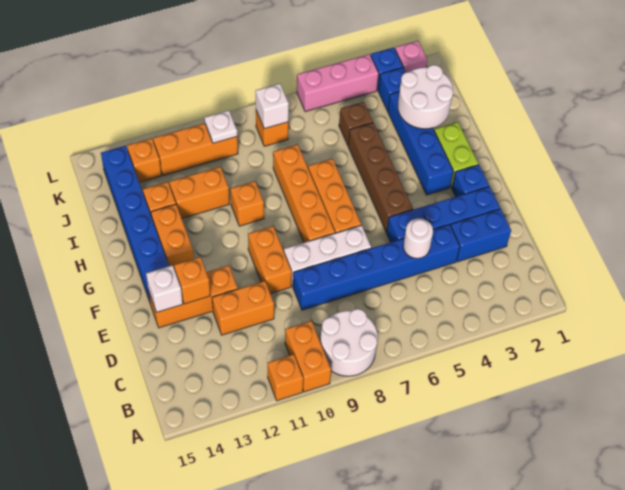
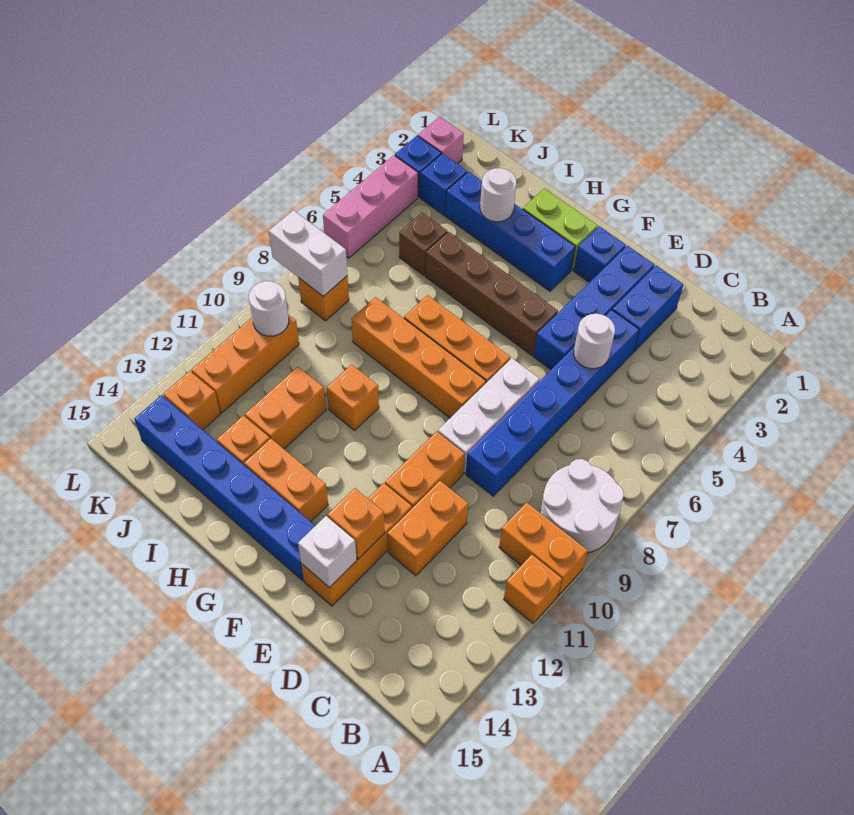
orange 1x2 brick [248,226,292,294] -> orange 1x2 brick turned to [385,432,465,508]
white 2x2 round brick [398,65,453,129] -> white 1x1 round brick [480,168,516,222]
white 1x1 brick [256,84,289,129] -> white 1x2 brick [269,210,347,296]
white 1x1 plate [204,110,237,143] -> white 1x1 round brick [249,281,289,336]

